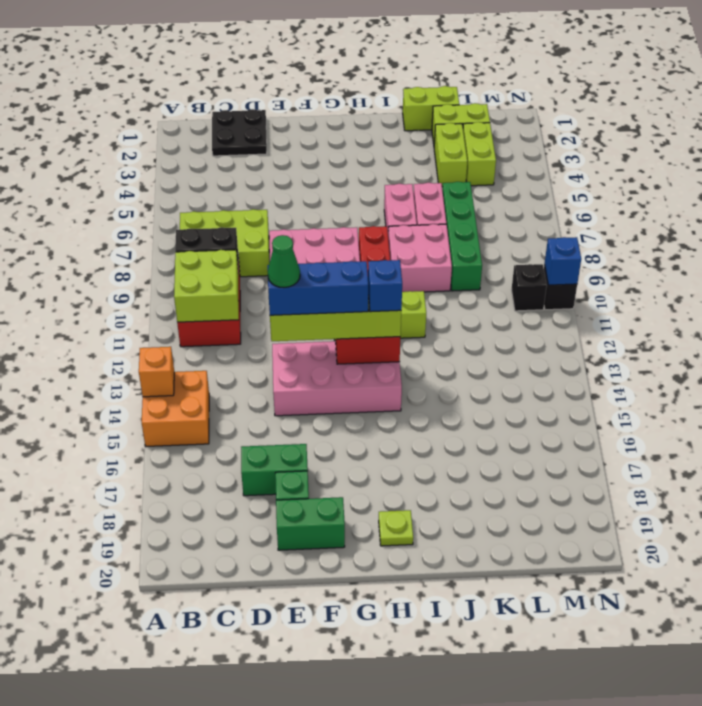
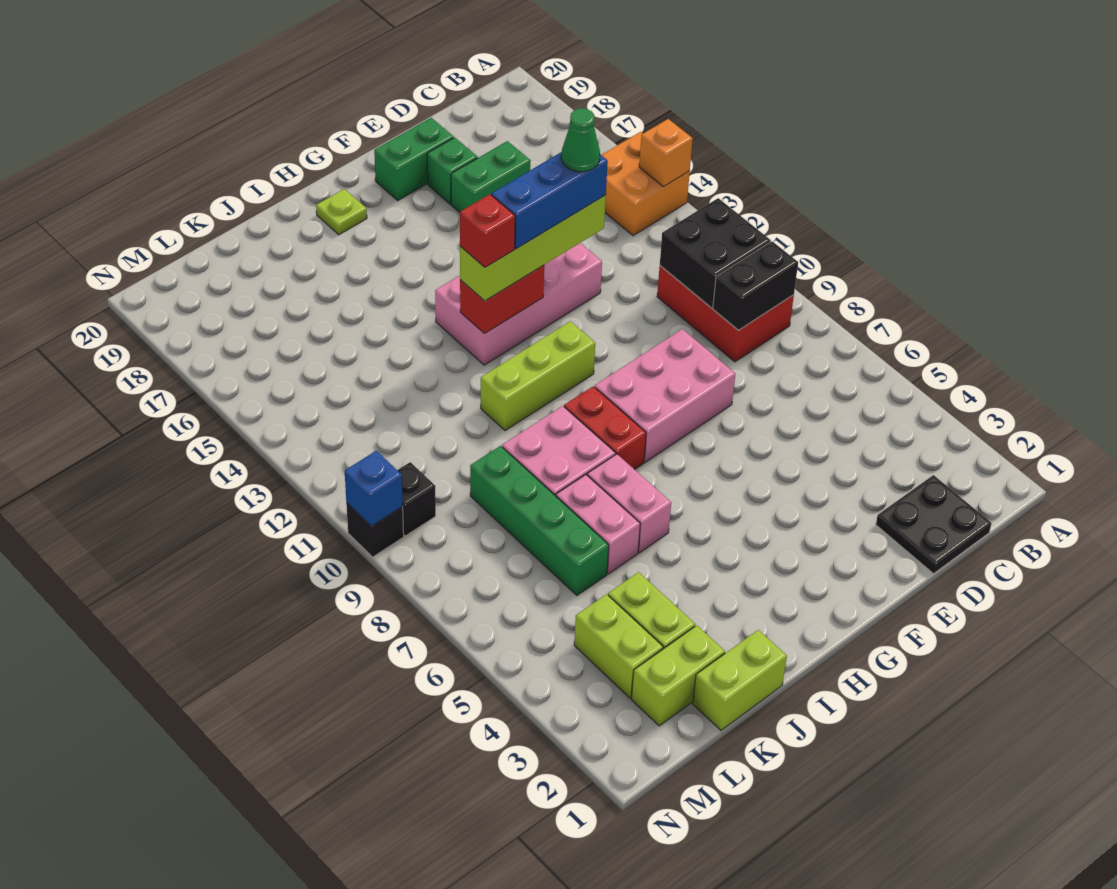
lime 2x3 brick [180,209,269,277] -> none
lime 2x2 brick [174,250,239,322] -> black 2x2 brick [660,198,771,308]
blue 1x1 brick [368,260,402,312] -> red 1x1 brick [460,194,515,267]

